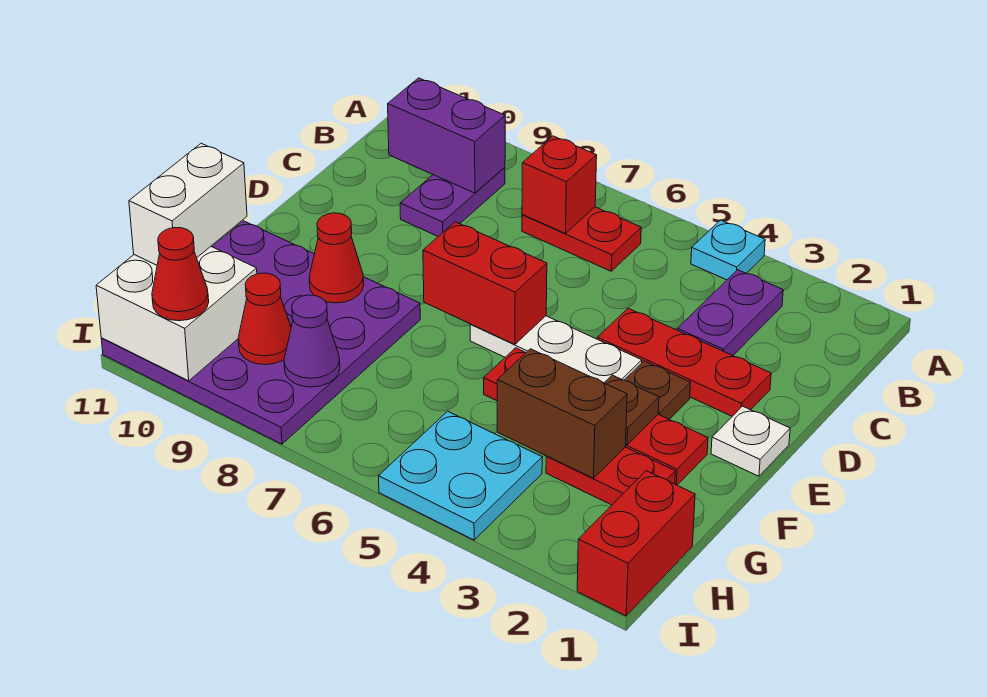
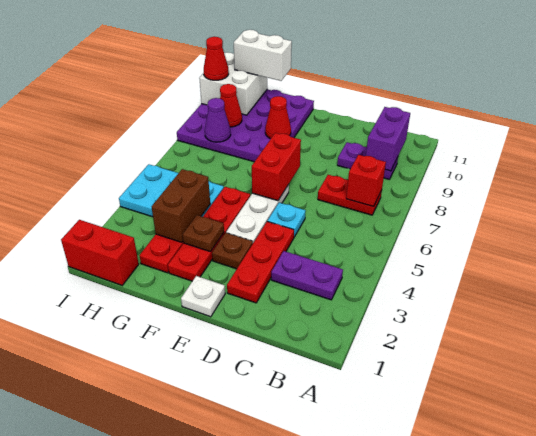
cyan 1x1 plate [691,220,765,280] -> cyan 1x1 plate moved to [267,202,306,237]
red 1x2 plate [522,207,641,271] -> red 1x2 plate turned to [318,175,382,215]
cyan 2x2 plate [379,411,542,540] -> cyan 2x3 plate [119,164,224,217]

